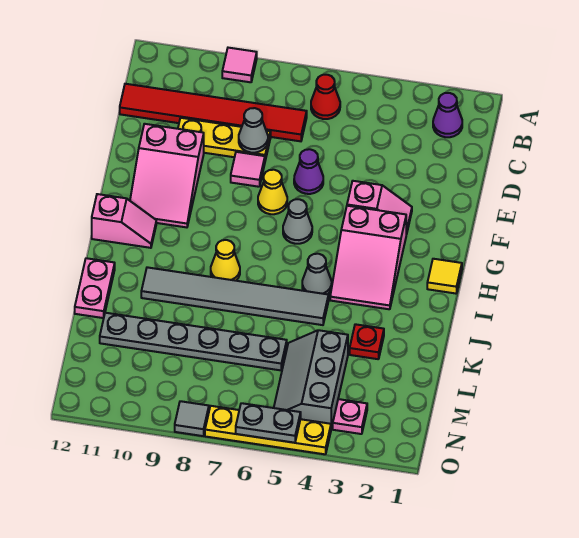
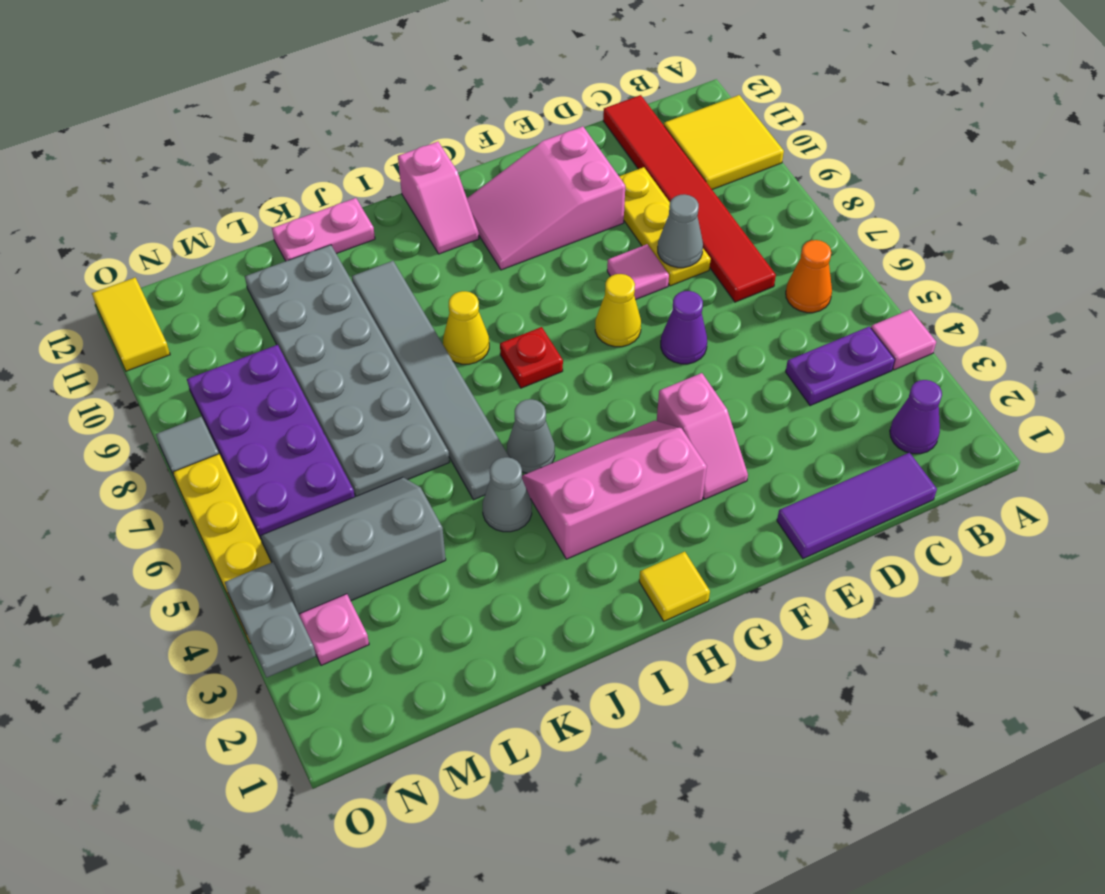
pink 1x1 tile [222,48,257,82] -> pink 1x1 tile moved to [871,309,936,370]
none -> yellow 2x2 tile [664,95,784,189]
none -> purple 1x2 plate [786,326,895,406]
red 1x1 cone [311,75,340,119] -> orange 1x1 cone [786,240,832,313]
none -> purple 1x3 tile [777,453,937,559]
pink 2x3 slope [330,206,406,309] -> pink 2x3 slope turned to [522,420,707,559]
grey 1x1 cone [283,199,312,244] -> grey 1x1 cone moved to [483,457,532,532]
red 1x1 plate [350,324,384,359] -> red 1x1 plate moved to [500,327,563,388]
grey 1x6 plate [100,313,287,370] -> grey 2x6 plate [245,245,449,496]
none -> purple 2x4 plate [187,345,355,538]
grey 1x2 plate [236,403,301,443] -> grey 1x2 plate moved to [225,562,316,677]
none -> yellow 1x2 tile [92,278,170,371]

